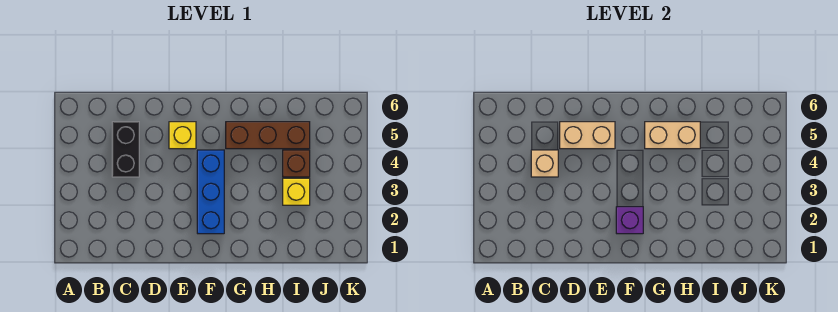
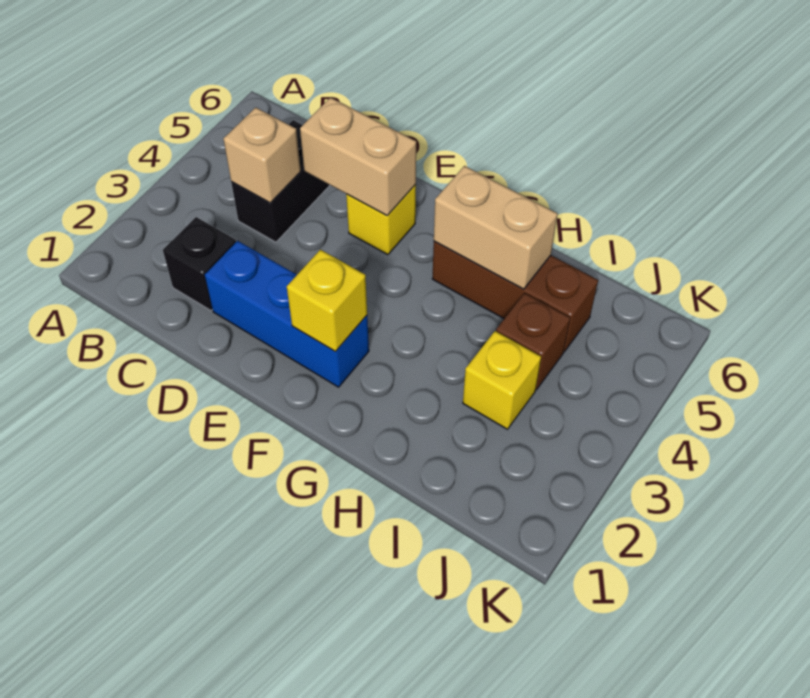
none -> black 1x1 brick [163,217,236,311]
blue 1x3 brick [197,150,224,234] -> blue 1x3 brick turned to [205,241,369,387]
purple 1x1 brick [616,207,643,234] -> yellow 1x1 brick [287,250,367,351]

